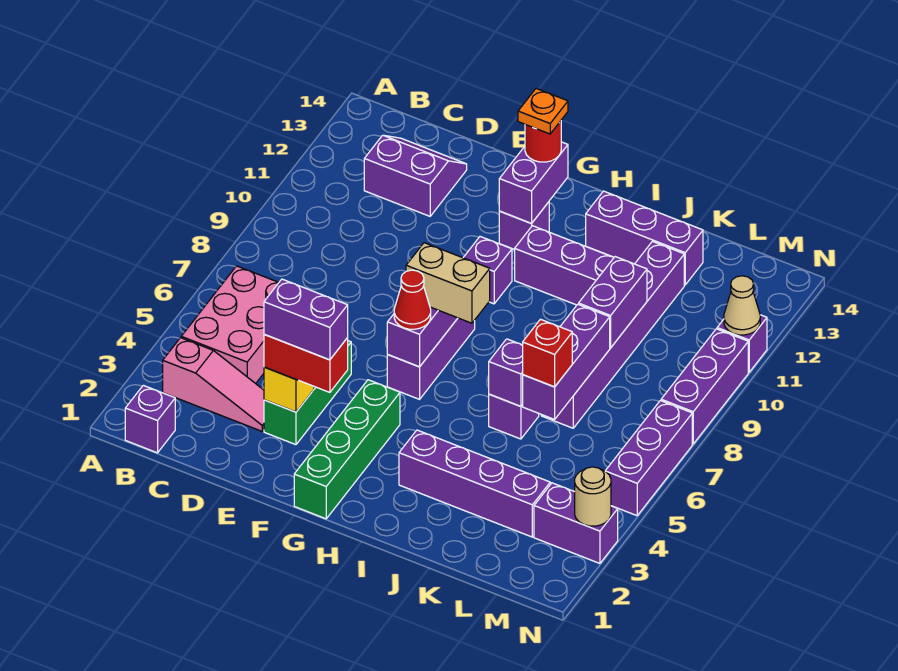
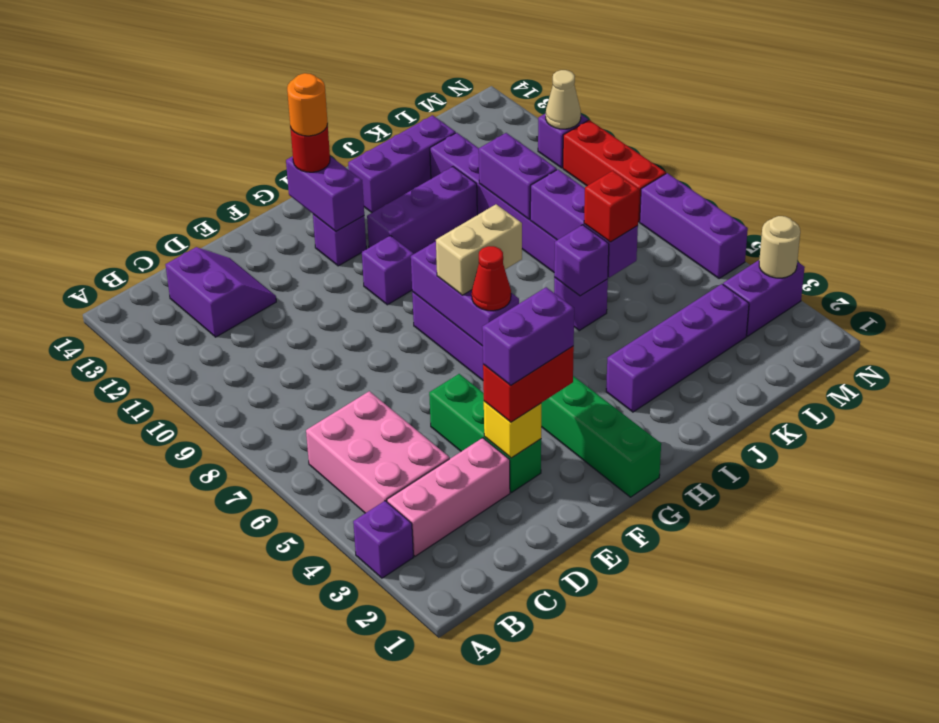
purple 1x1 brick [125,385,175,453] -> purple 1x1 brick moved to [353,501,413,578]
pink 1x3 slope [163,338,264,431] -> pink 1x3 brick [387,438,510,556]
purple 2x2 slope [364,135,467,216] -> purple 2x2 slope turned to [166,247,276,337]
orange 1x1 plate [518,89,568,134] -> orange 1x1 round brick [287,73,328,136]
purple 1x3 brick [661,329,748,444] -> red 1x3 brick [563,120,666,222]

